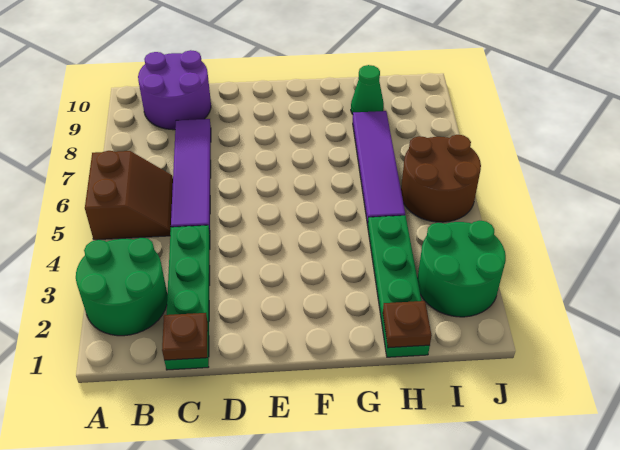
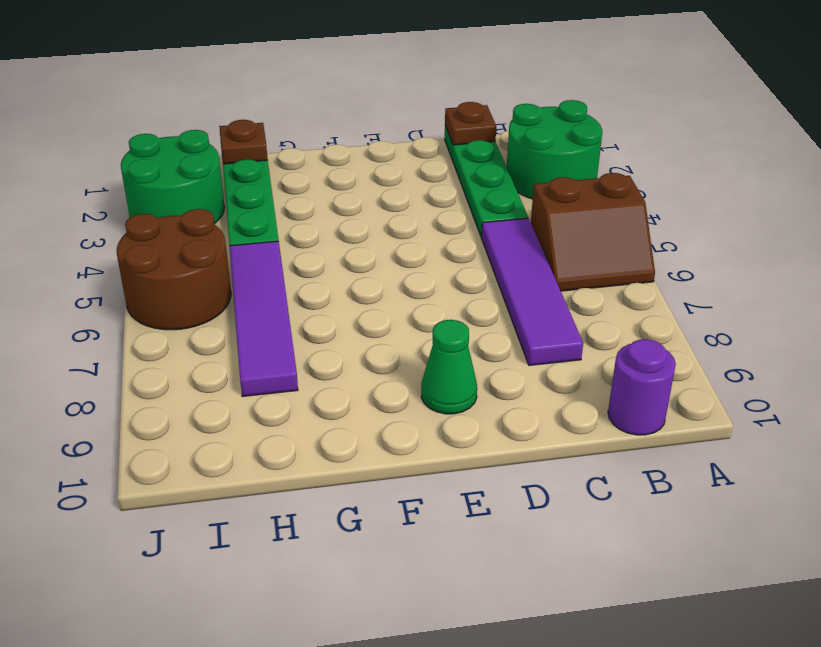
brown 2x2 slope [85,151,173,240] -> brown 2x2 slope turned to [531,173,655,291]
purple 2x2 round brick [138,50,211,130] -> purple 1x1 round brick [608,339,676,435]
green 1x1 cone [351,65,384,114] -> green 1x1 cone moved to [421,320,477,414]

